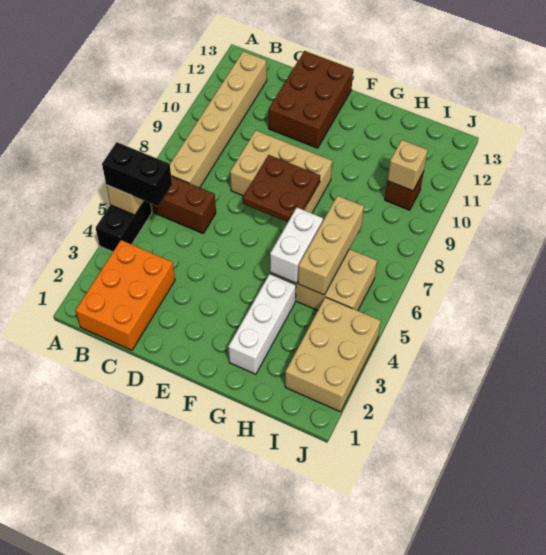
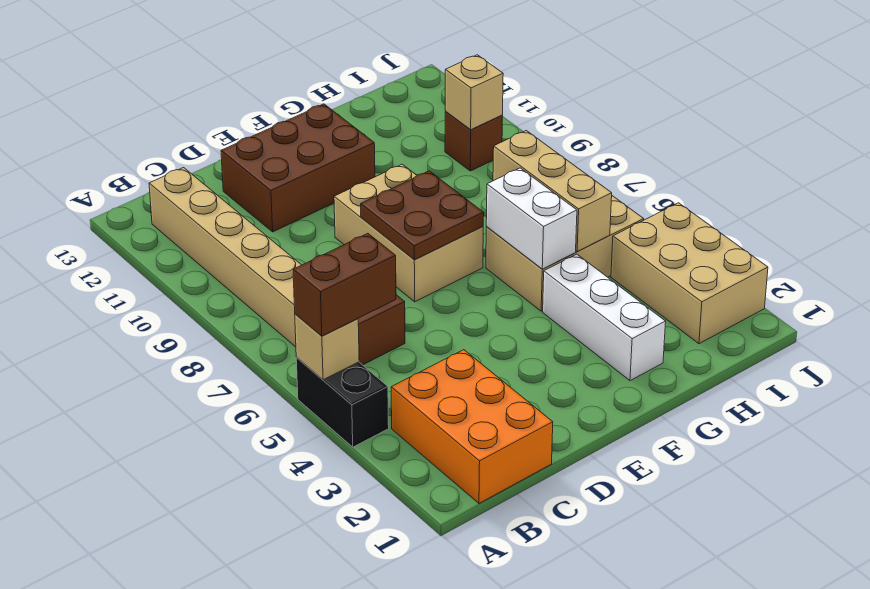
black 1x2 brick [102,142,172,206] -> brown 1x2 brick [293,233,396,336]
tan 2x3 brick [230,130,332,213] -> tan 2x3 brick turned to [334,164,483,302]
brown 2x3 brick [269,51,353,148] -> brown 2x3 brick turned to [221,104,375,232]

